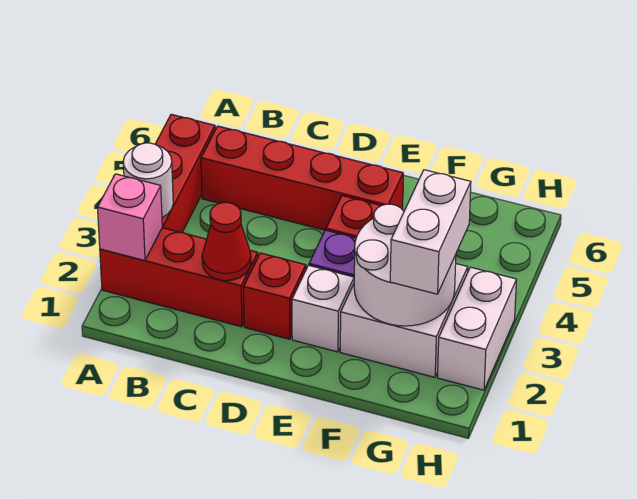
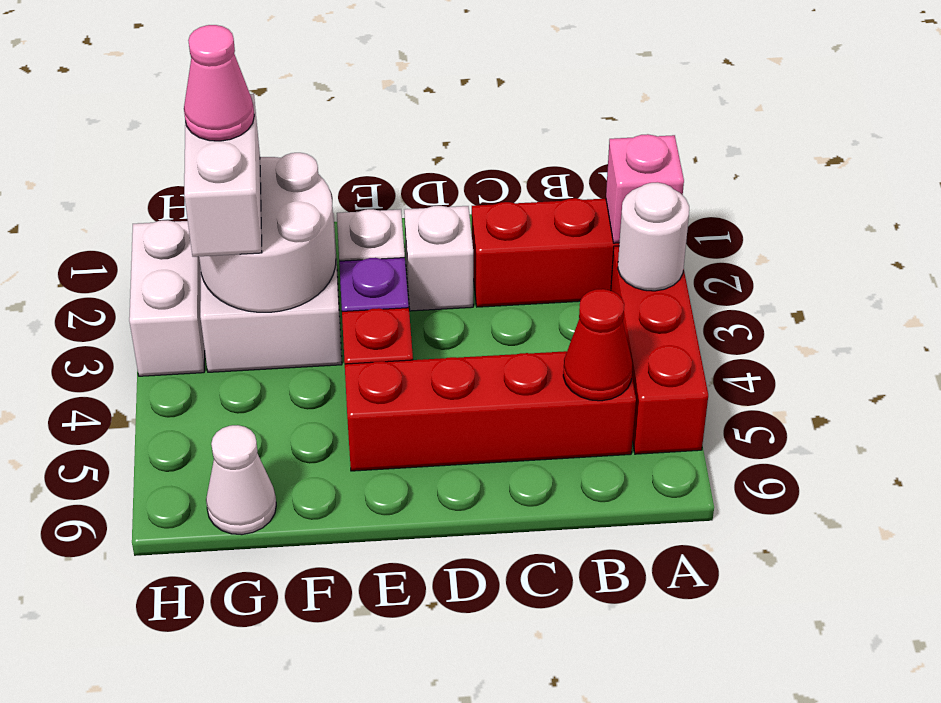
red 1x1 cone [202,202,251,281] -> red 1x1 cone moved to [563,289,633,401]
red 1x1 brick [244,253,306,339] -> white 1x1 brick [404,206,473,311]
none -> pink 1x1 cone [184,25,254,141]
none -> white 1x1 cone [206,425,276,535]

